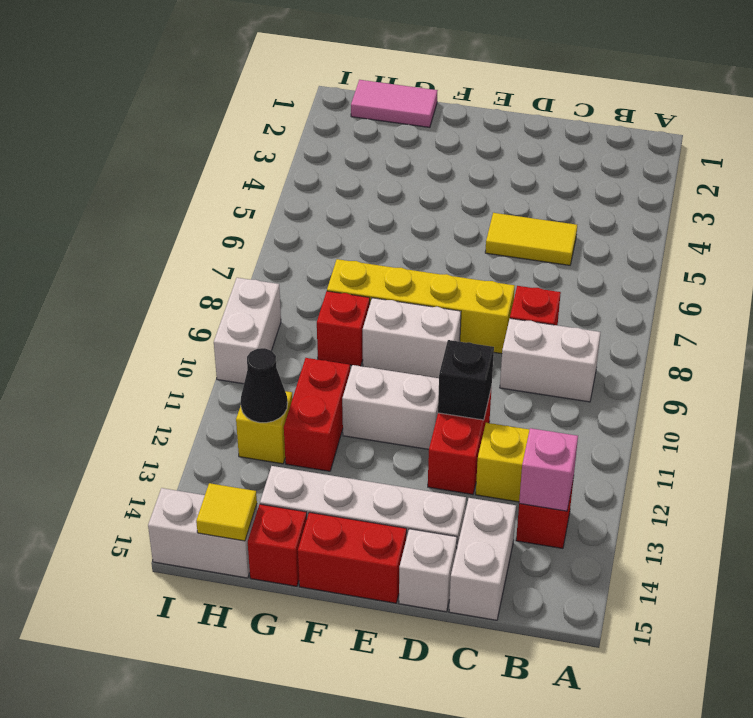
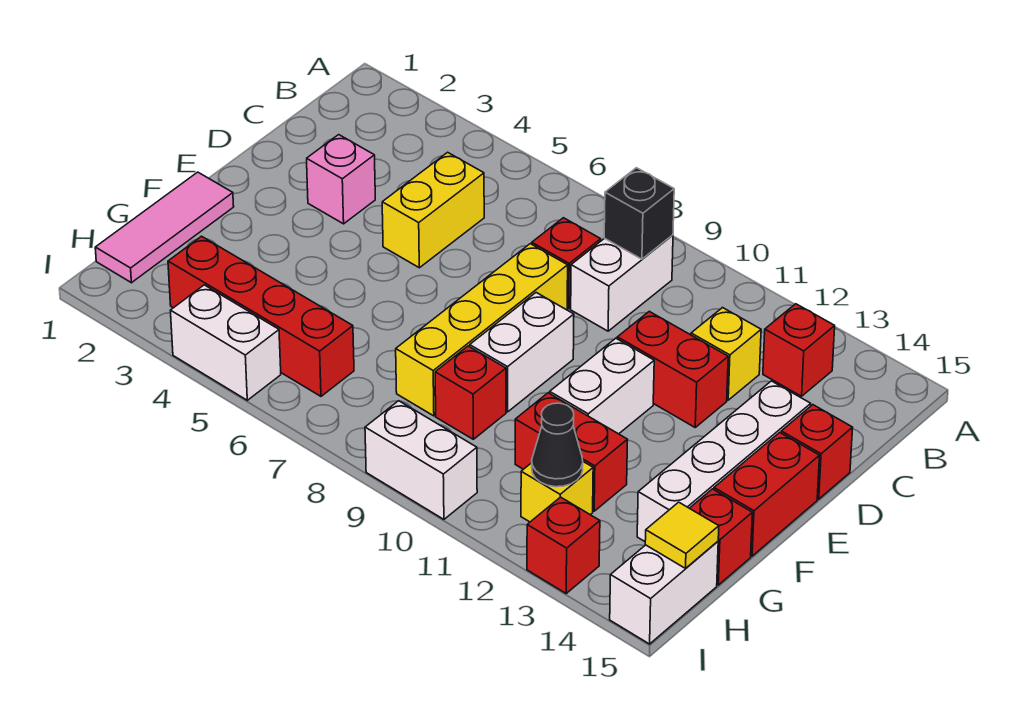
pink 1x1 brick [519,428,578,511] -> pink 1x1 brick moved to [307,135,375,224]
yellow 1x2 tile [485,213,577,265] -> yellow 1x2 brick [382,152,484,268]
white 1x2 brick [449,498,516,620] -> white 1x2 brick moved to [170,285,281,400]
black 1x1 brick [438,340,494,420] -> black 1x1 brick moved to [604,168,674,259]
white 1x1 brick [399,529,457,612] -> red 1x1 brick [781,405,853,499]
pink 1x2 tile [351,80,438,127] -> pink 1x3 tile [95,172,234,283]
none -> red 1x4 brick [168,236,354,396]
none -> red 1x1 brick [527,497,600,593]

